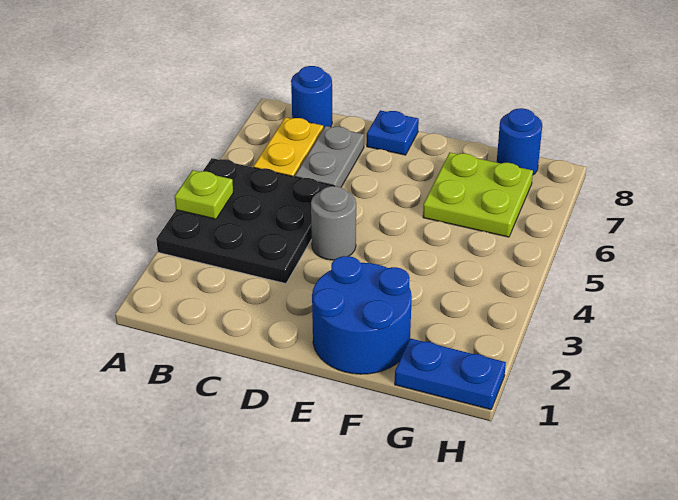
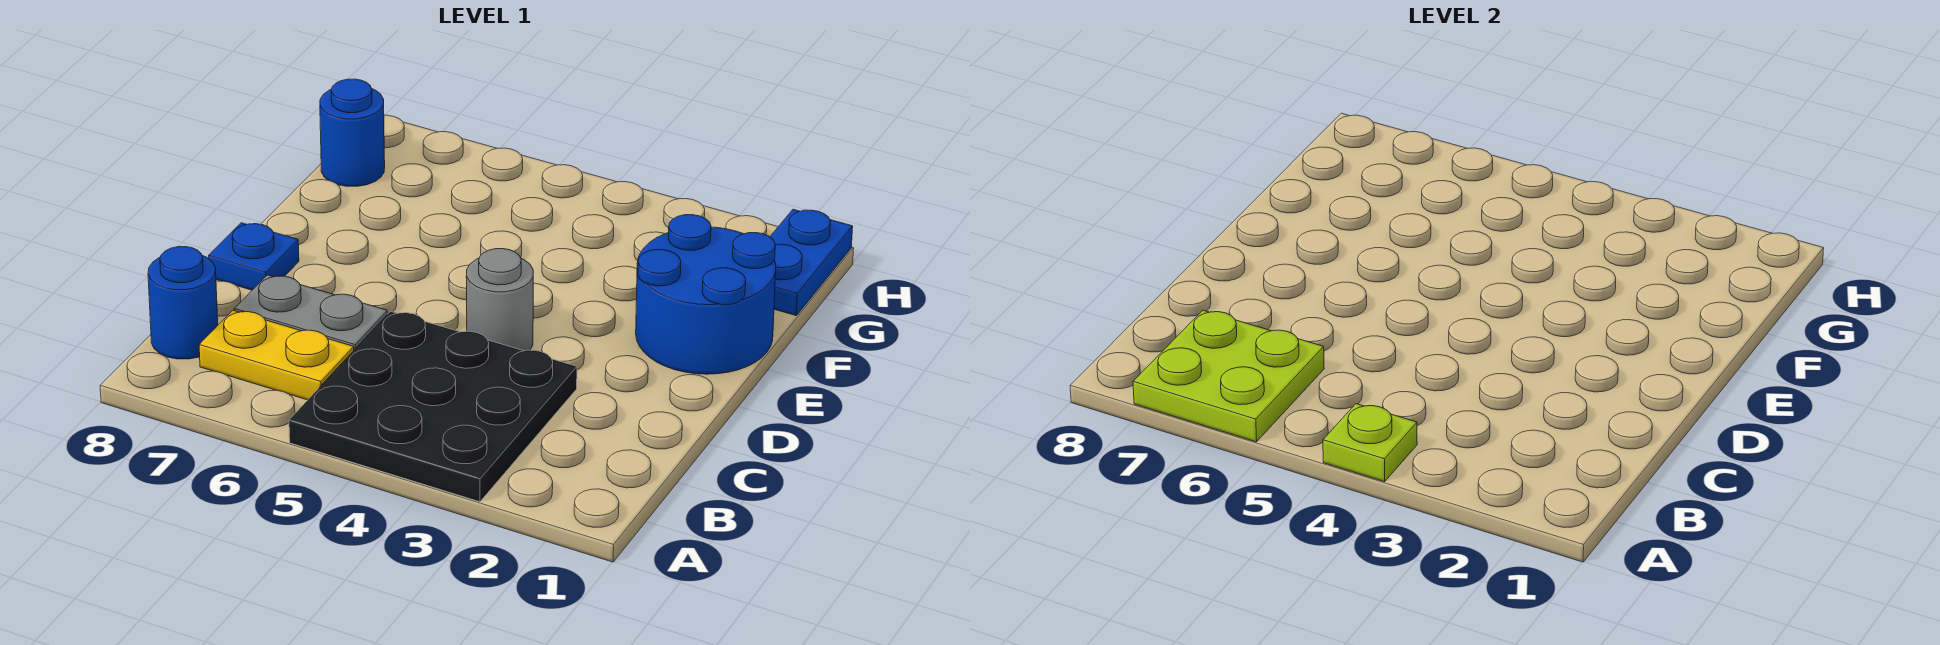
lime 2x2 plate [423,153,533,237] -> lime 2x2 plate moved to [1133,310,1324,442]

